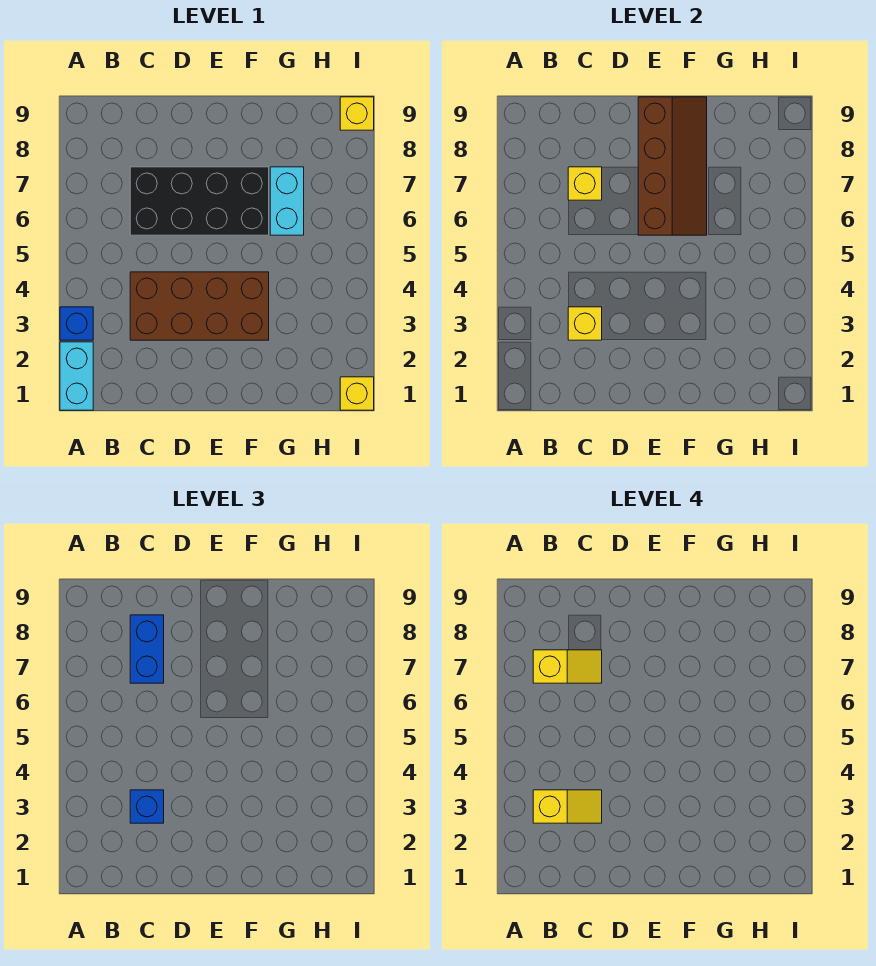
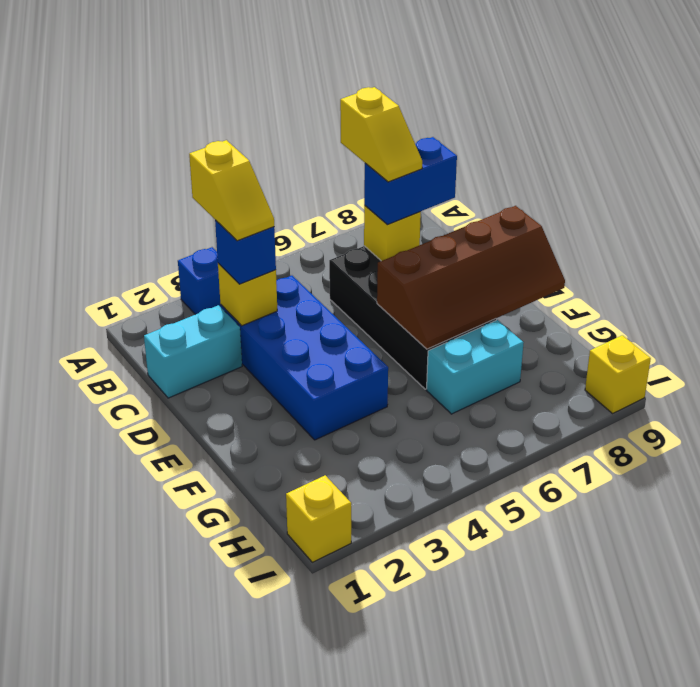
cyan 1x2 brick [60,342,93,410] -> cyan 1x2 brick moved to [144,305,242,398]
brown 2x4 brick [130,272,269,340] -> blue 2x4 brick [221,276,388,440]

